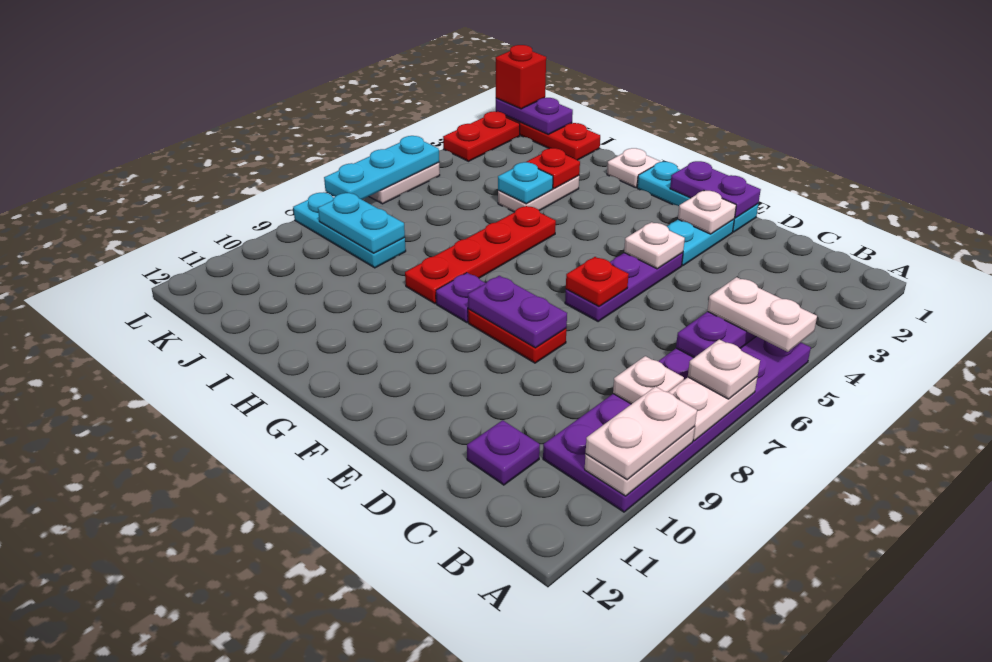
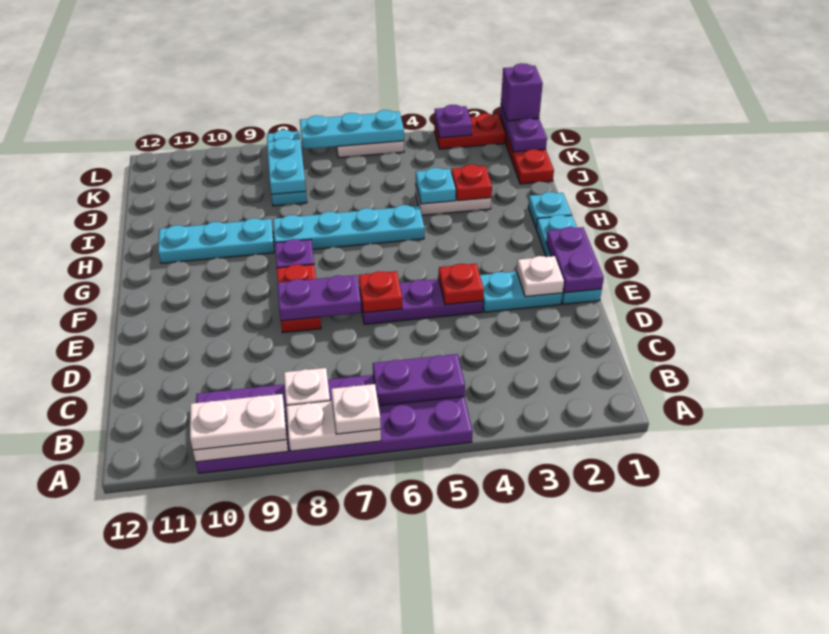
white 1x2 plate [707,277,817,352] -> none
purple 1x1 plate [467,420,540,485] -> purple 1x1 plate moved to [434,105,472,138]
white 1x1 plate [624,222,685,269] -> red 1x1 plate [439,264,484,305]
purple 1x2 plate [468,276,567,348] -> purple 1x2 plate turned to [277,275,361,321]
white 1x1 plate [607,148,660,188] -> cyan 1x1 plate [528,192,572,228]
red 1x4 plate [405,206,556,304] -> cyan 1x4 plate [273,205,425,249]
none -> cyan 1x3 plate [158,218,274,263]
red 1x1 brick [496,45,546,109] -> purple 1x1 brick [501,63,543,121]

